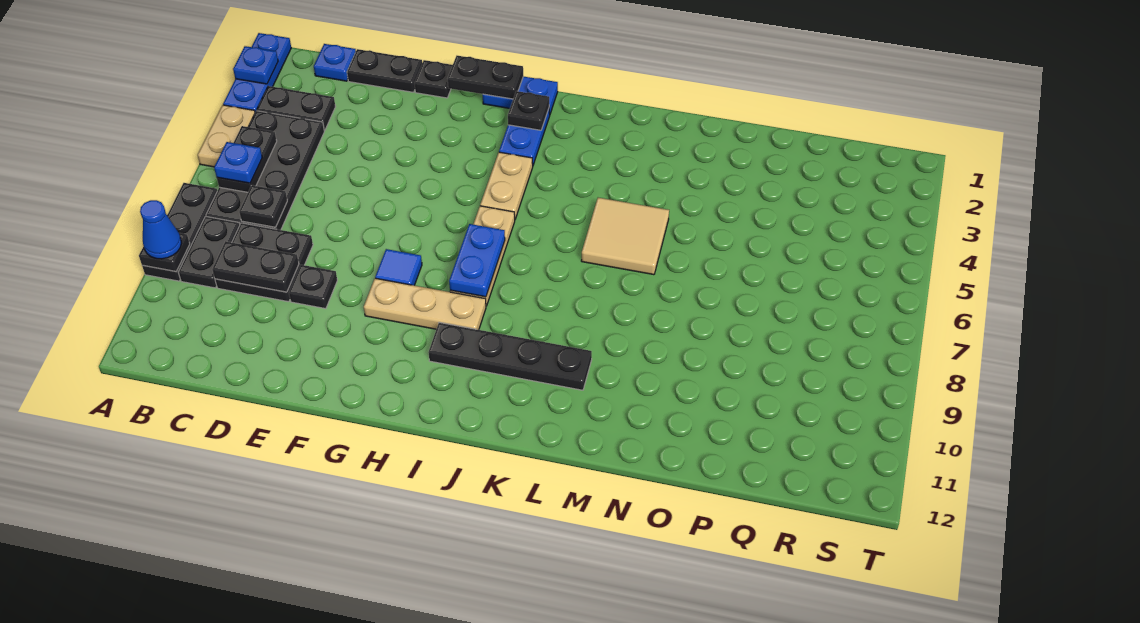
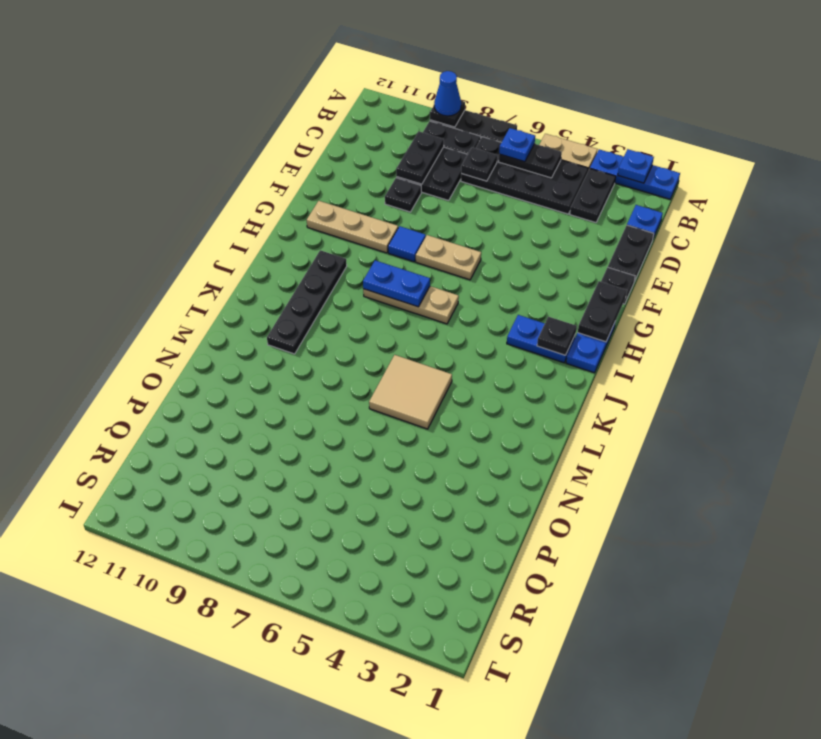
tan 1x3 plate [364,278,486,330] -> tan 1x3 plate turned to [307,201,398,253]
tan 1x2 plate [480,152,533,219] -> tan 1x2 plate moved to [416,235,481,280]

